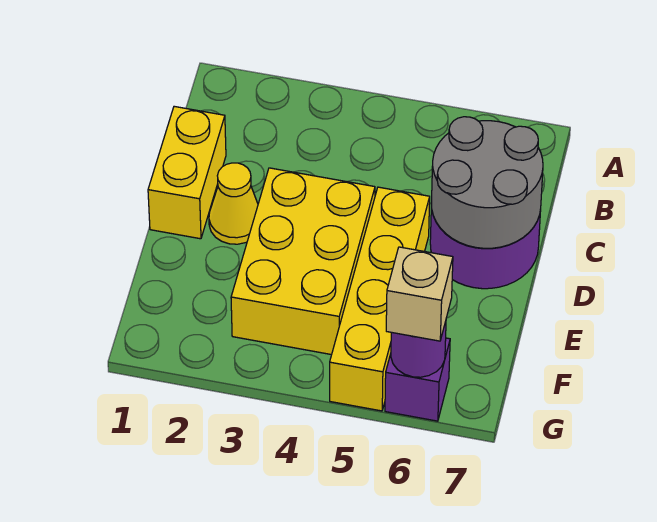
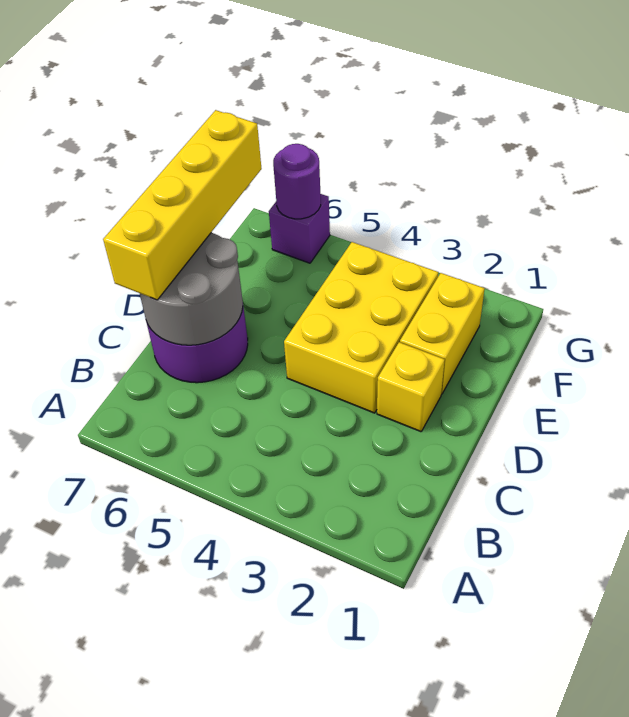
yellow 1x2 brick [148,106,226,239] -> yellow 1x2 brick moved to [400,273,485,394]
yellow 1x1 cone [209,163,258,244] -> yellow 1x1 brick [377,342,445,432]
yellow 1x4 brick [330,187,430,411] -> yellow 1x4 brick moved to [103,110,262,300]
tan 1x1 brick [386,247,453,341] -> none

